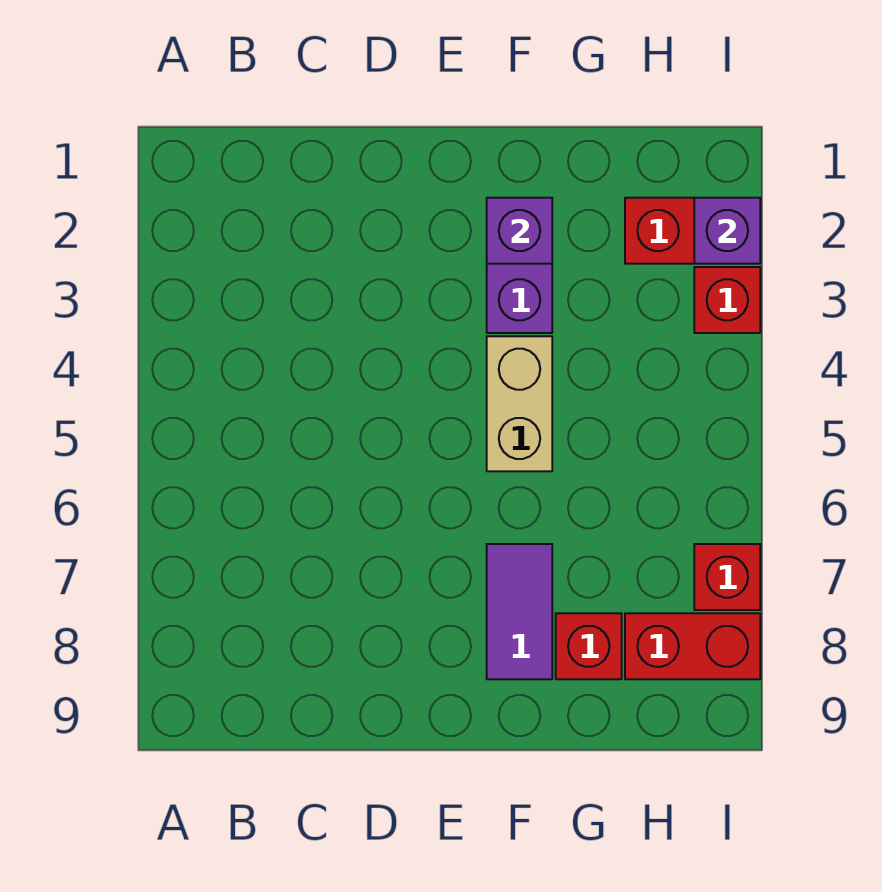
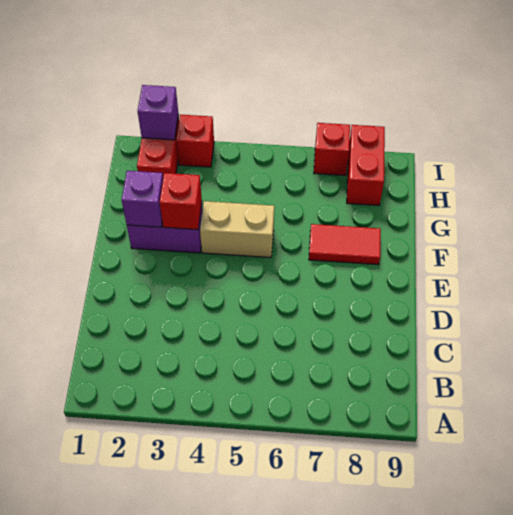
purple 1x2 tile [487,544,552,679] -> red 1x2 tile [309,224,381,265]
red 1x1 brick [556,613,622,679] -> red 1x1 brick moved to [160,173,202,230]

